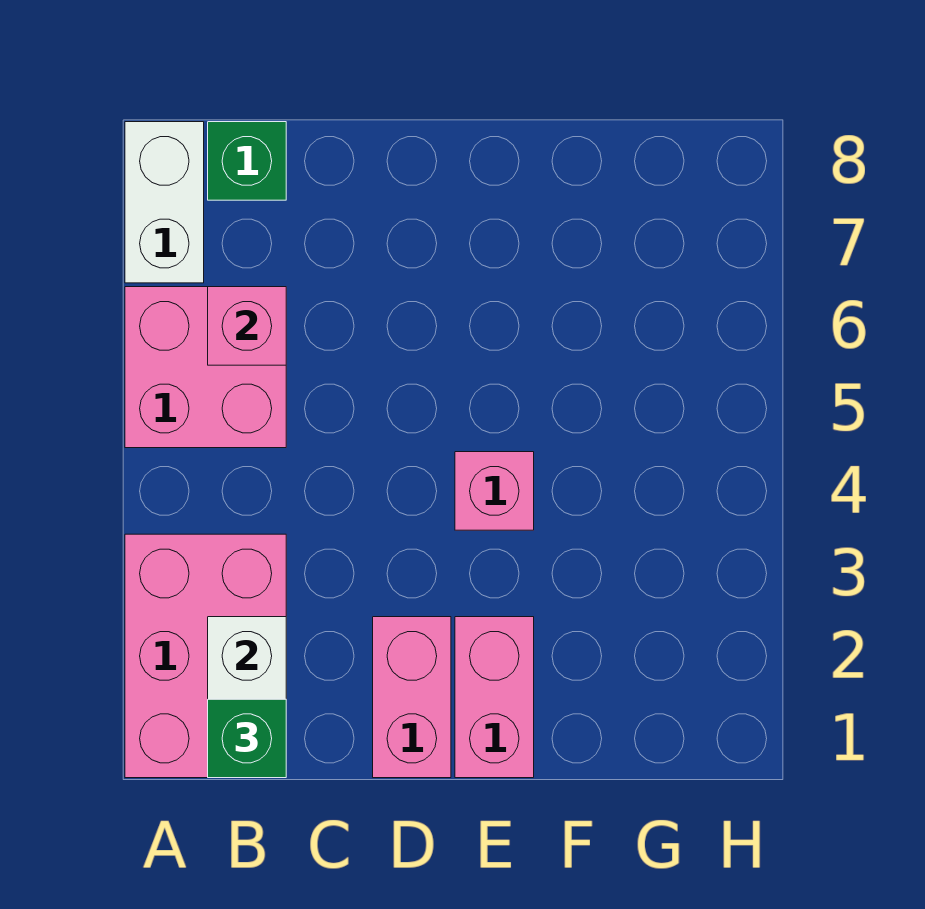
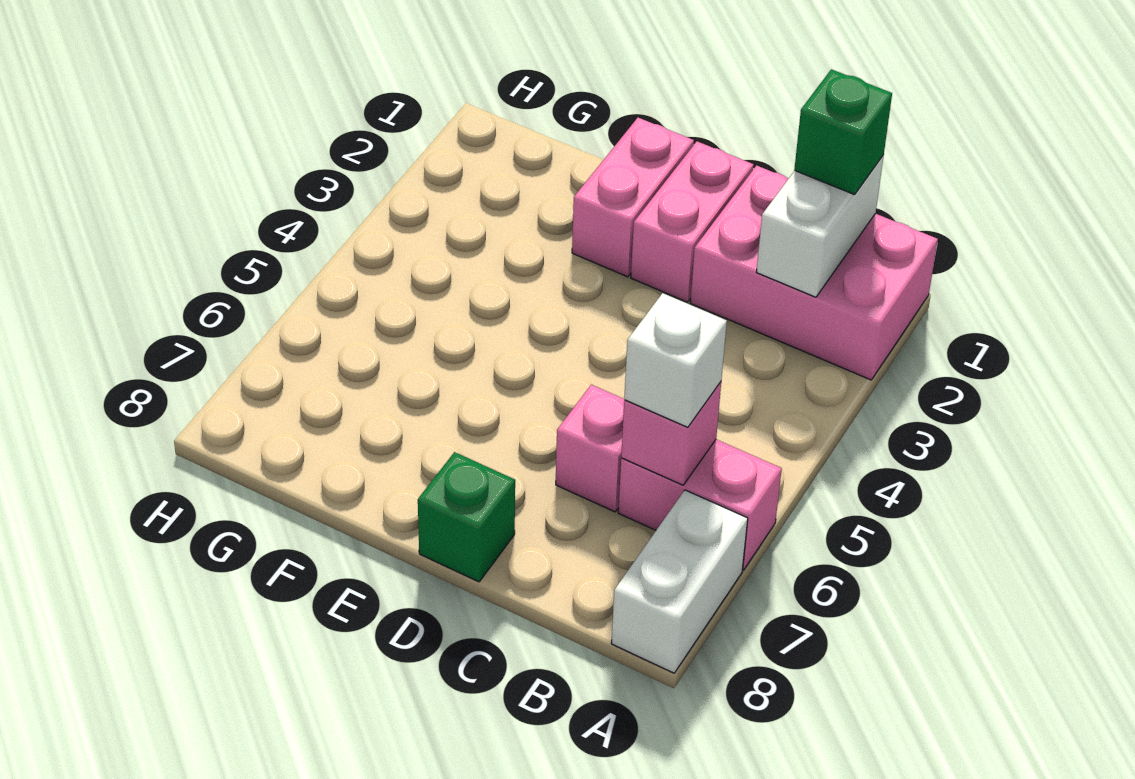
pink 2x3 brick [125,534,286,778] -> pink 2x3 brick turned to [690,166,938,380]
pink 2x2 brick [125,287,286,448] -> pink 1x2 brick [618,440,782,570]
none -> white 1x1 brick [624,293,727,427]
green 1x1 brick [208,122,286,200] -> green 1x1 brick moved to [418,452,515,582]
pink 1x1 brick [455,452,534,530] -> pink 1x1 brick moved to [556,385,624,512]

